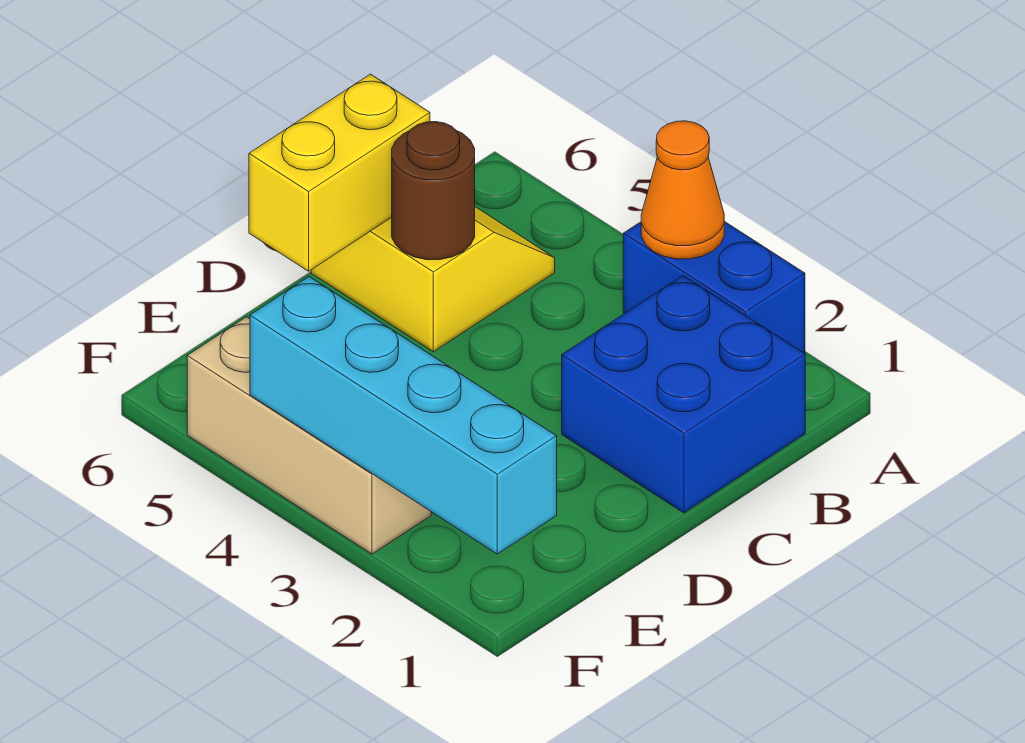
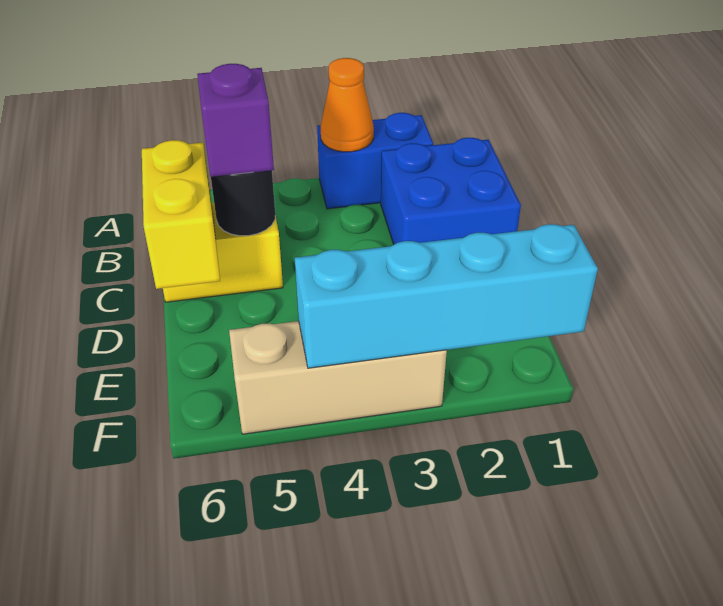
brown 1x1 round brick [392,122,475,260] -> black 1x1 round brick [211,170,275,236]
none -> purple 1x1 brick [197,64,274,177]

